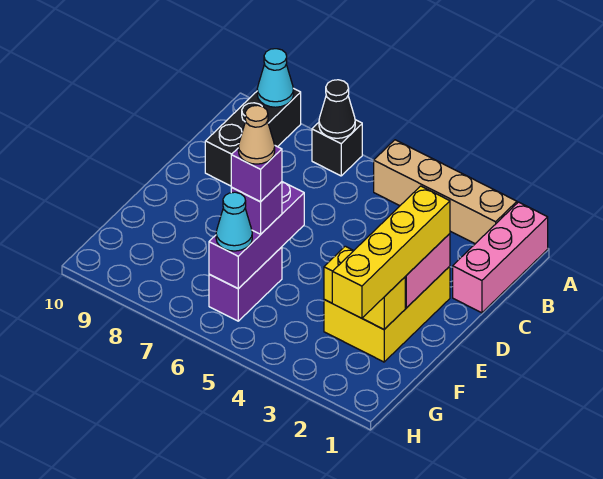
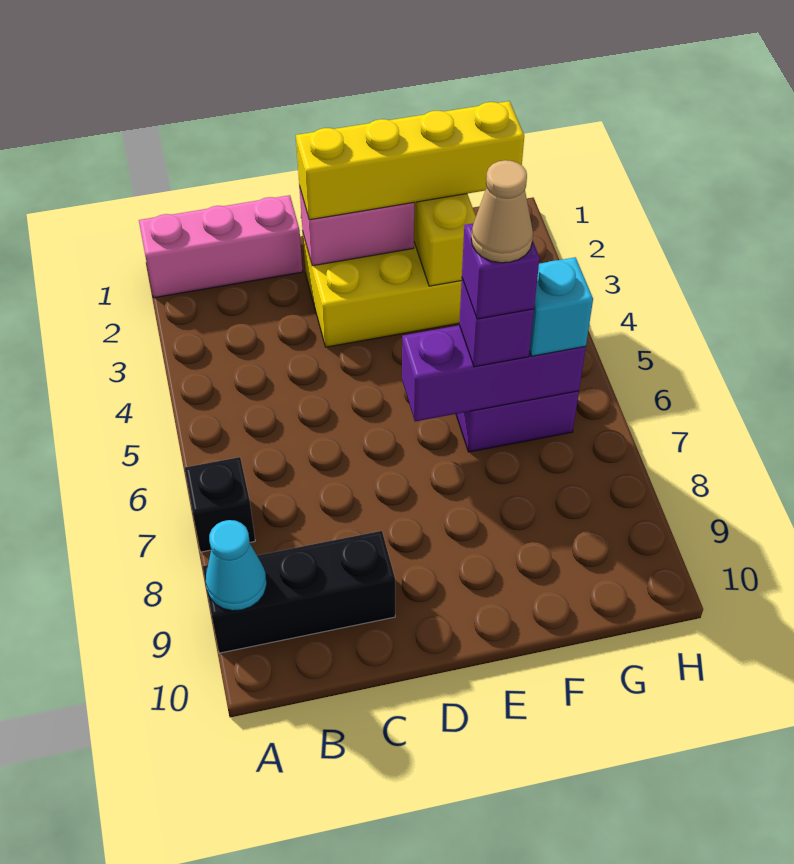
tan 1x4 brick [374,140,517,244] -> none
black 1x1 cone [319,80,355,138] -> none
cyan 1x1 cone [216,192,252,251] -> cyan 1x1 brick [529,257,593,356]

